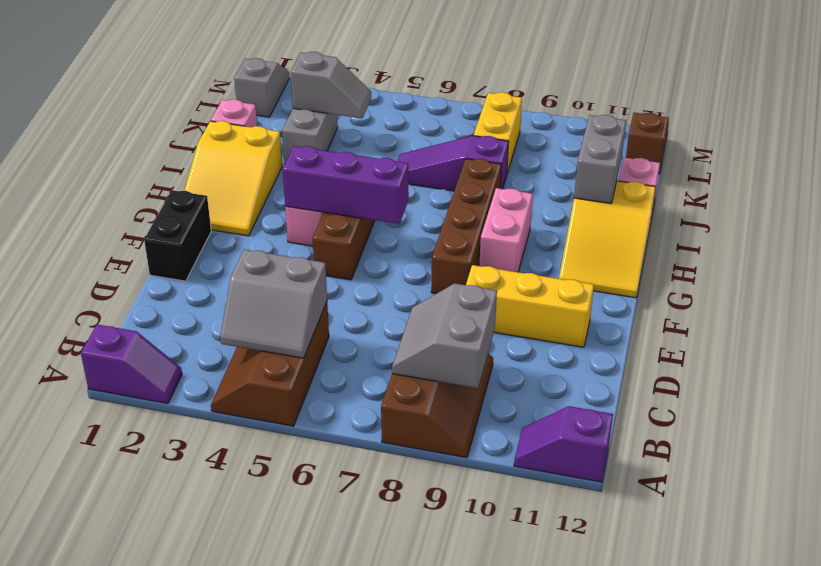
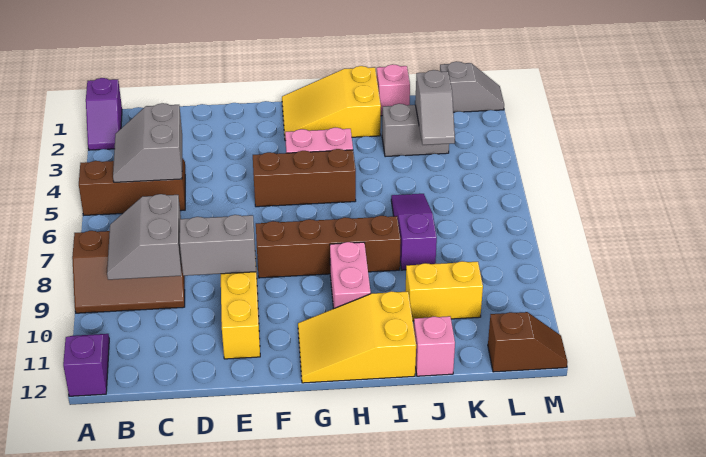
grey 2x2 slope [392,283,497,388] -> grey 2x2 slope turned to [107,194,181,280]
black 1x2 brick [144,190,211,281] -> none
purple 1x3 brick [283,146,409,224] -> none
pink 1x2 brick [479,188,533,272] -> pink 1x2 brick turned to [330,242,371,309]
grey 1x2 brick [574,115,626,204] -> grey 1x2 brick moved to [180,215,256,276]
yellow 1x2 brick [474,92,522,173] -> yellow 1x2 brick moved to [405,261,483,321]

